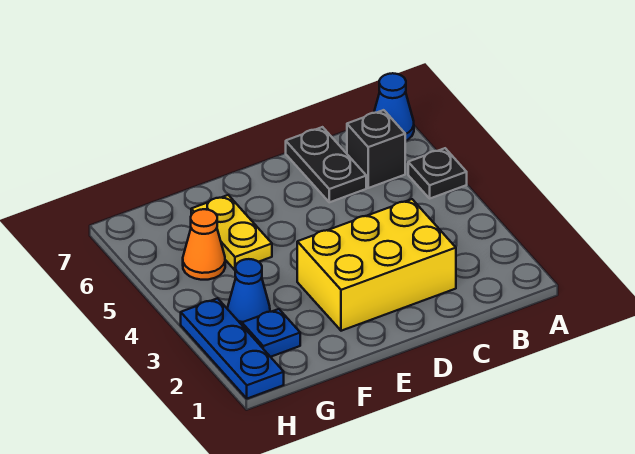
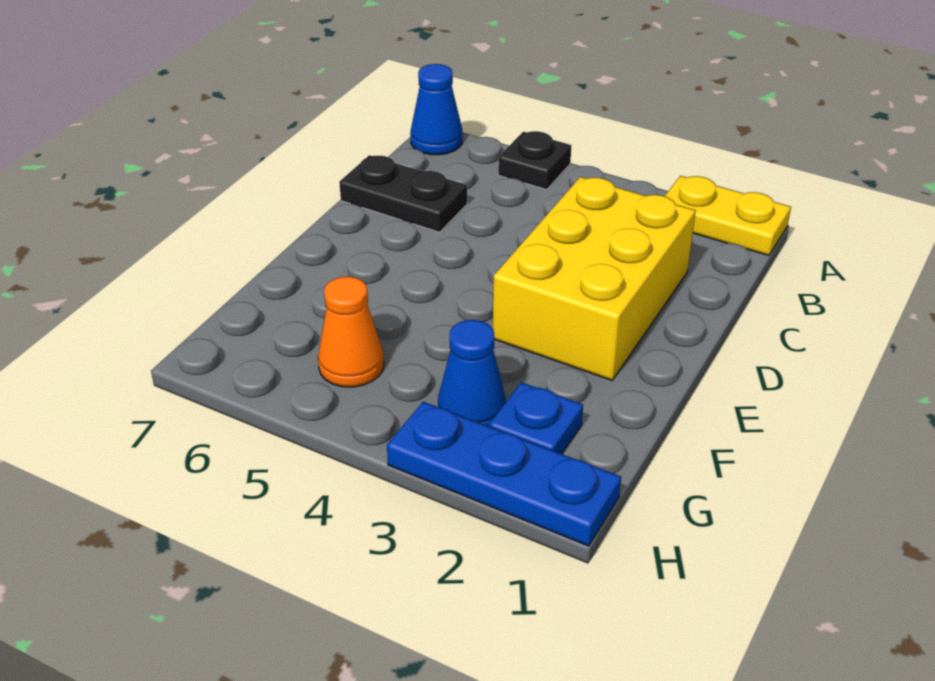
black 1x1 brick [347,110,405,188] -> none
yellow 1x2 plate [191,195,272,270] -> yellow 1x2 plate moved to [665,176,791,256]

